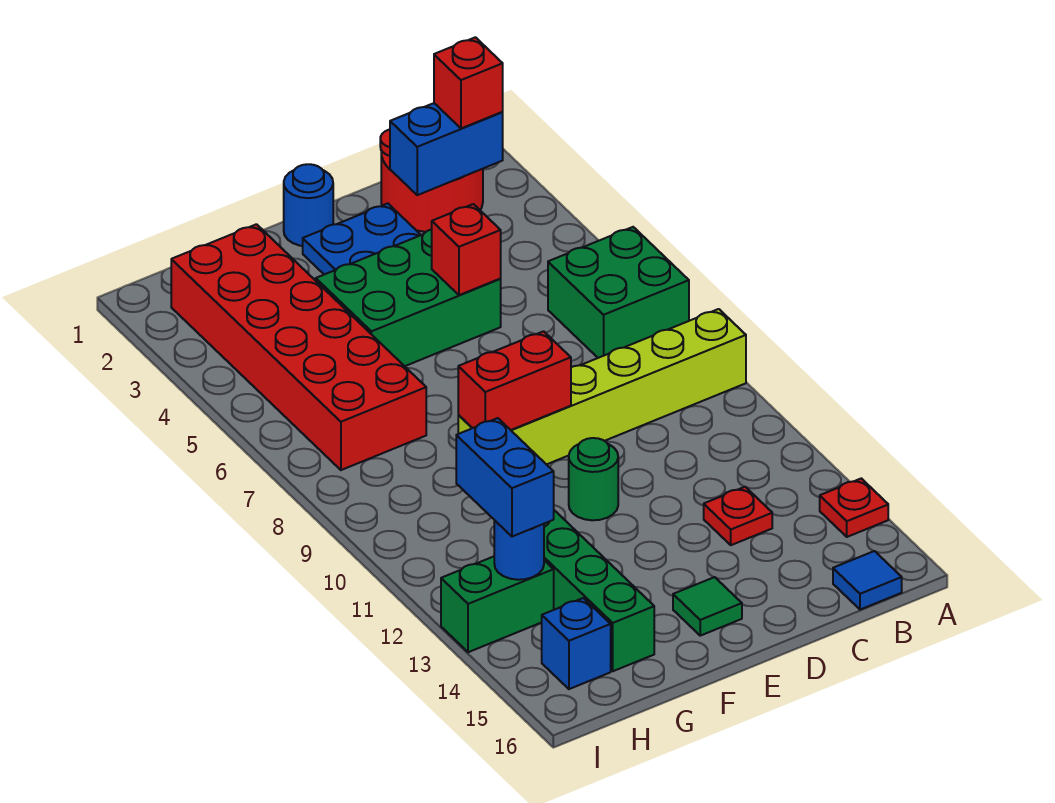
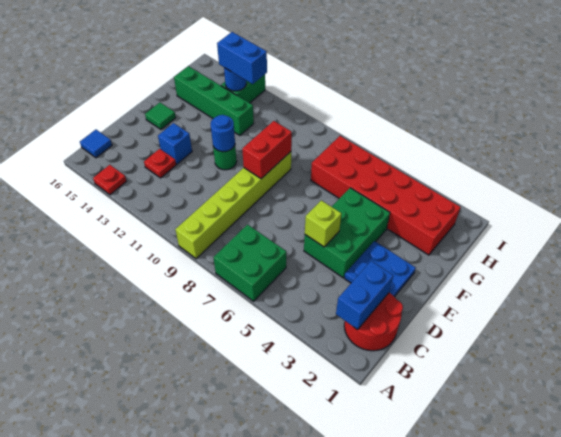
red 1x1 brick [434,37,503,128] -> none
red 1x1 brick [432,204,501,295] -> lime 1x1 brick [305,200,341,247]
blue 1x1 round brick [284,164,333,246] -> blue 1x1 round brick moved to [211,115,235,152]
blue 1x1 brick [542,598,611,689] -> blue 1x1 brick moved to [158,123,192,164]

